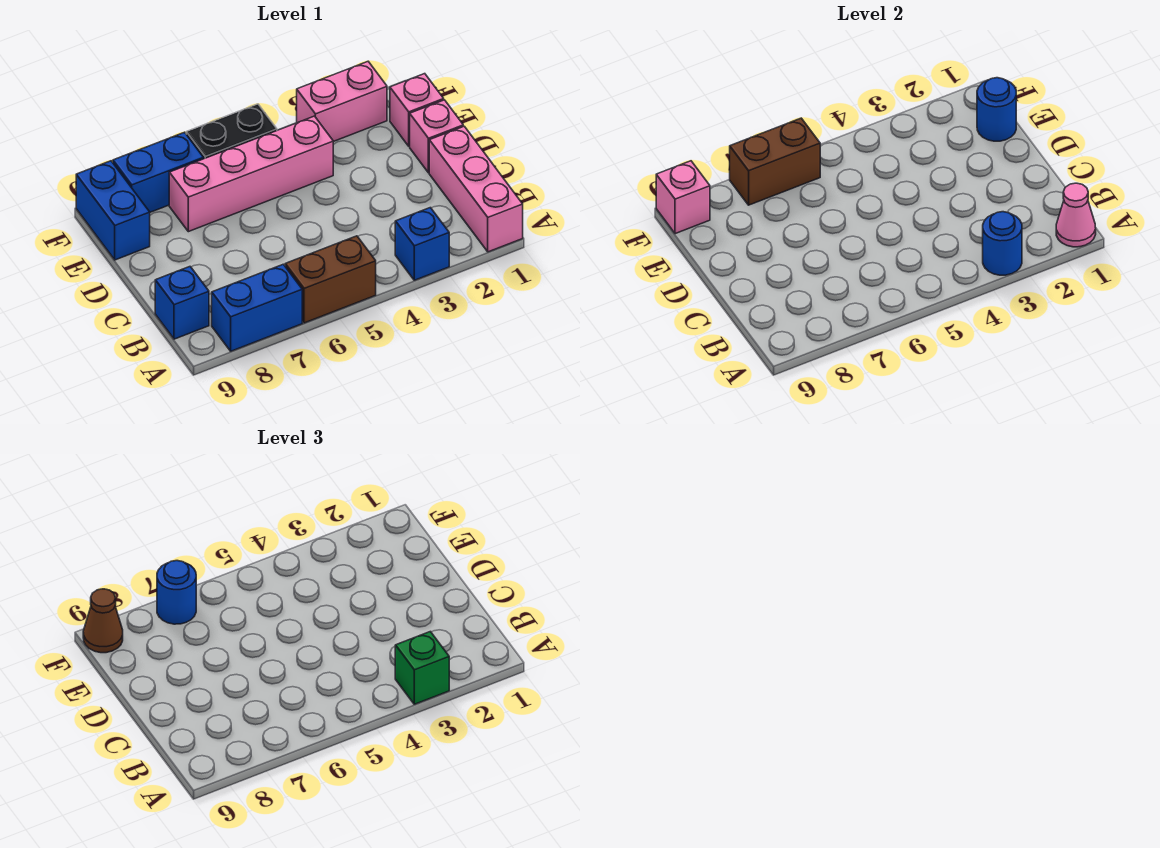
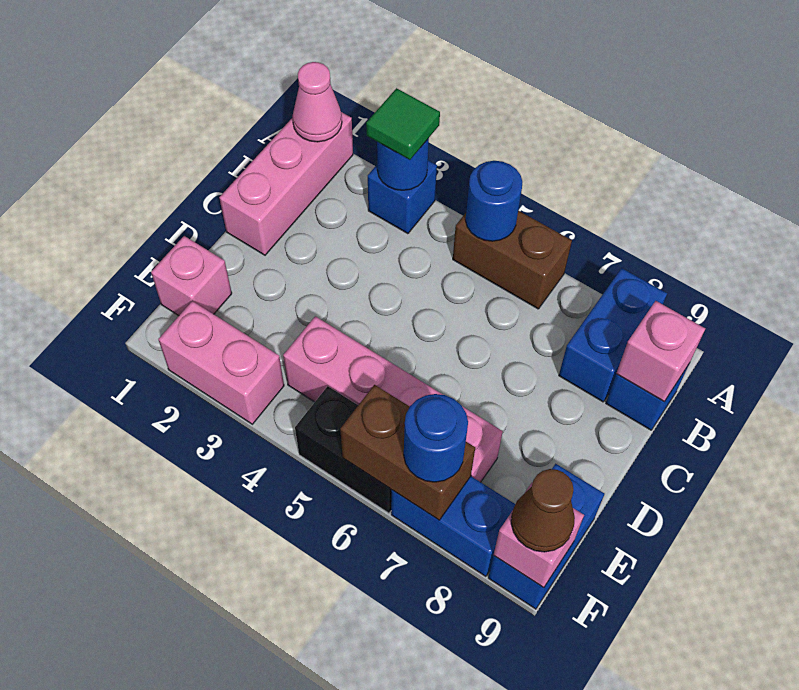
green 1x1 brick [395,632,449,704] -> green 1x1 tile [366,88,440,160]
blue 1x2 brick [212,264,302,351] -> blue 1x2 brick turned to [559,268,667,402]
pink 1x1 brick [410,100,463,173] -> pink 1x1 brick moved to [616,301,705,401]
blue 1x1 round brick [977,78,1016,141] -> blue 1x1 round brick moved to [466,161,522,241]

